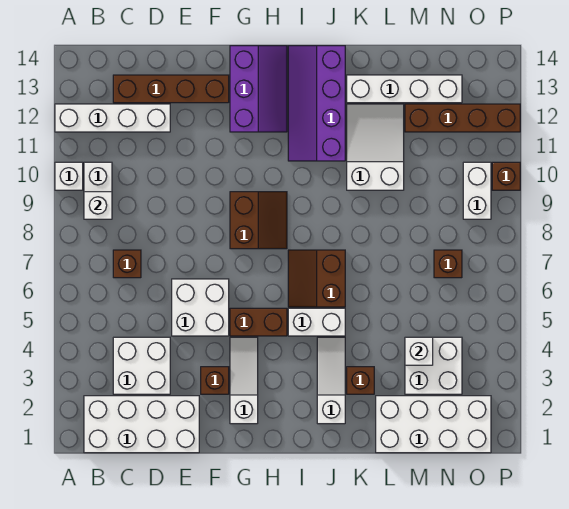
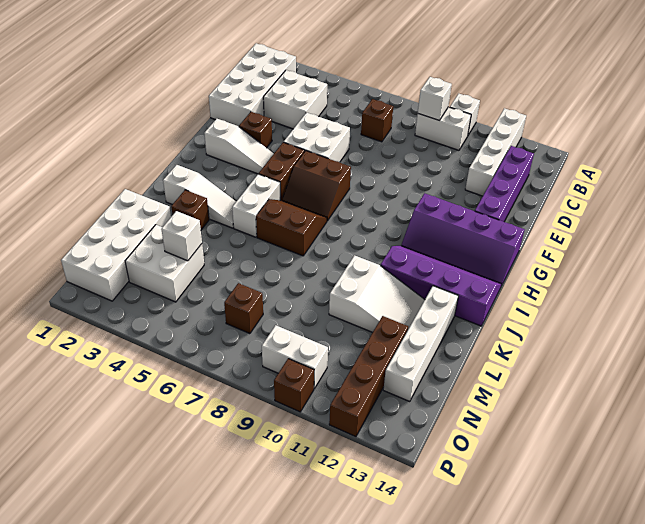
brown 1x4 brick [113,75,229,103] -> purple 1x4 brick [475,146,534,222]
brown 2x2 slope [230,192,287,249] -> brown 2x2 slope moved to [282,151,351,221]
purple 2x3 slope [230,46,287,132] -> purple 2x4 slope [401,193,525,286]

